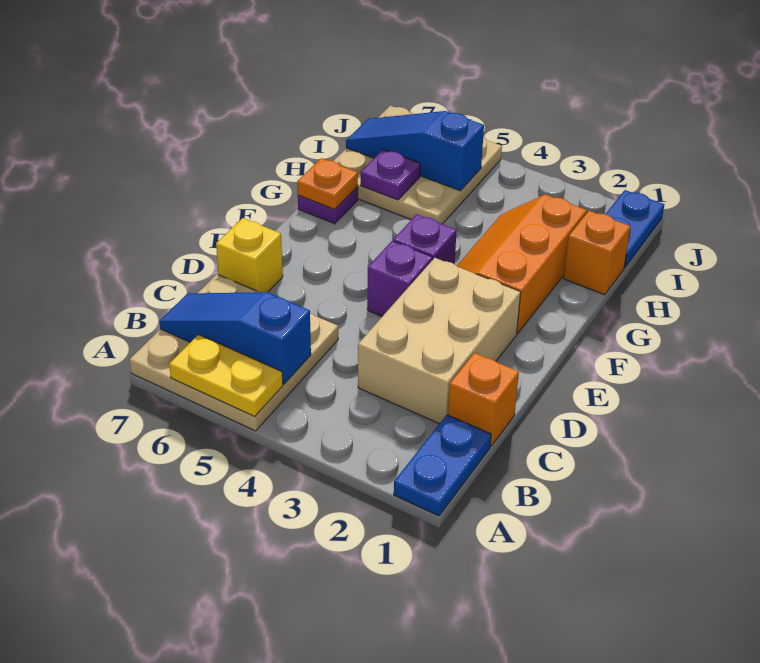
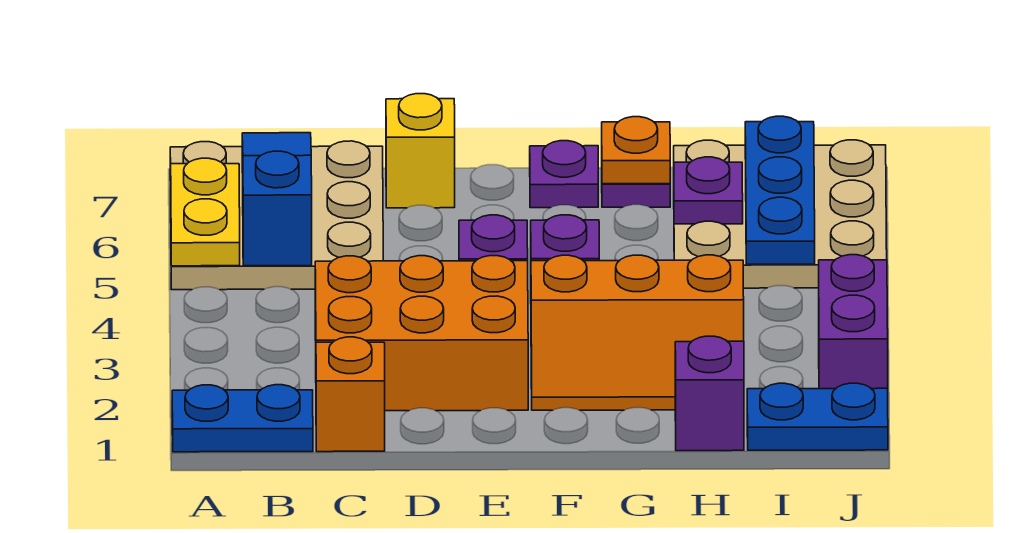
tan 2x3 brick [358,258,521,424] -> orange 2x3 brick [315,256,528,411]
orange 2x3 slope [457,195,587,334] -> orange 2x3 slope turned to [531,255,744,410]
none -> purple 1x1 plate [530,141,598,208]
orange 1x1 brick [564,211,630,295] -> purple 1x1 brick [675,336,744,451]
blue 1x3 slope [346,111,484,191] -> blue 1x3 plate [745,116,815,264]
none -> purple 1x2 brick [819,255,888,389]

